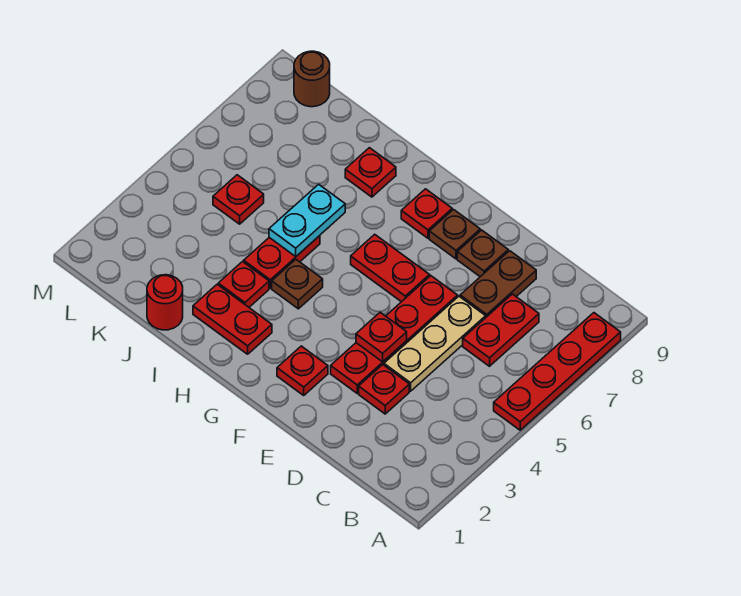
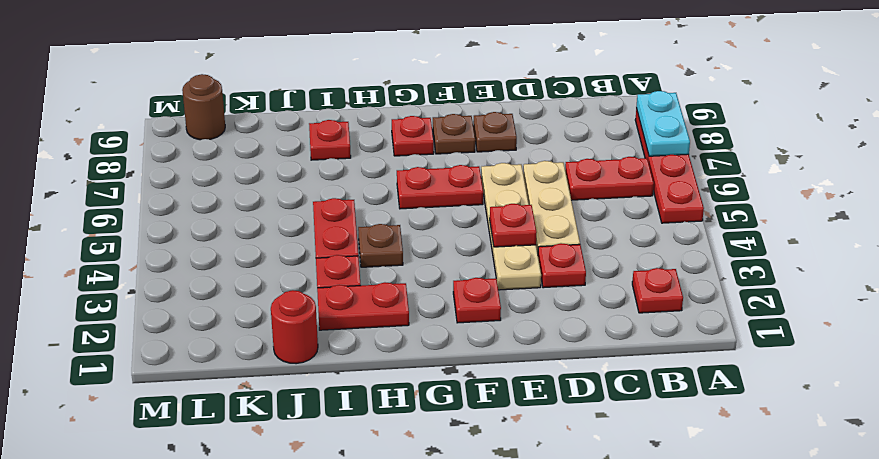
red 1x2 plate [463,294,539,366] -> red 1x2 plate turned to [565,157,654,200]
brown 1x2 plate [460,251,536,317] -> none
red 1x4 plate [331,276,458,393] -> tan 1x4 plate [481,163,541,290]
cyan 1x2 plate [269,184,345,256] -> cyan 1x2 plate moved to [636,91,690,156]
red 1x1 plate [213,175,264,224] -> red 1x1 plate moved to [632,268,683,313]

